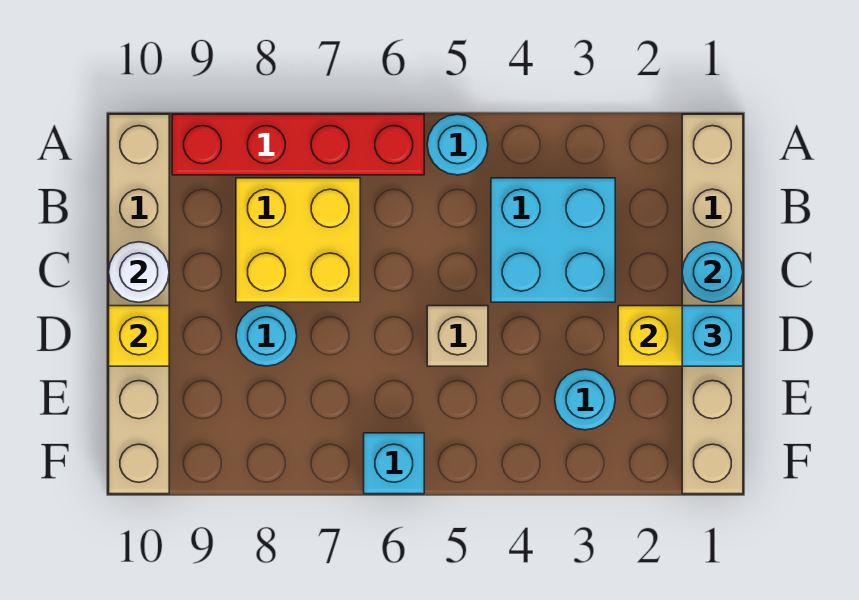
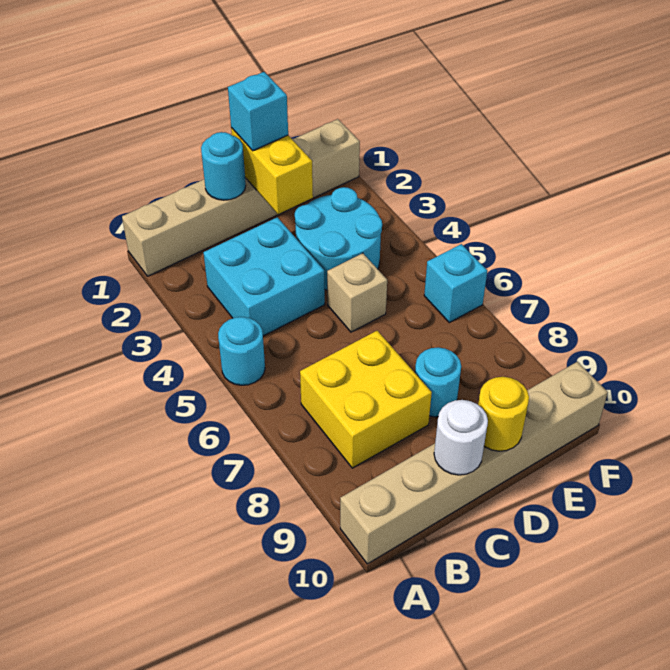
red 1x4 brick [172,114,424,175] -> none
yellow 1x1 brick [109,306,169,366] -> yellow 1x1 round brick [478,377,529,451]
cyan 1x1 round brick [555,369,615,430] -> cyan 2x2 round brick [295,187,382,290]

